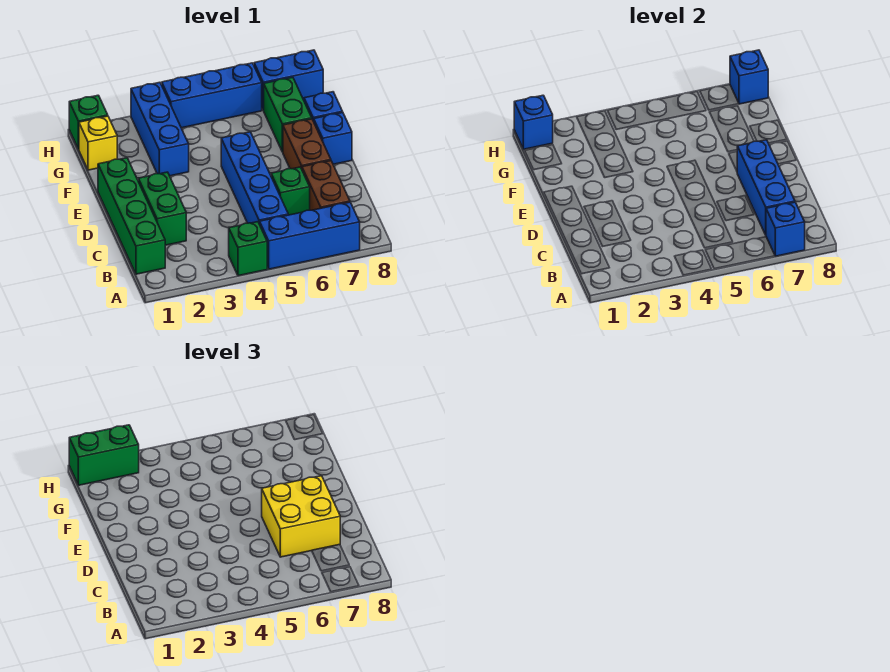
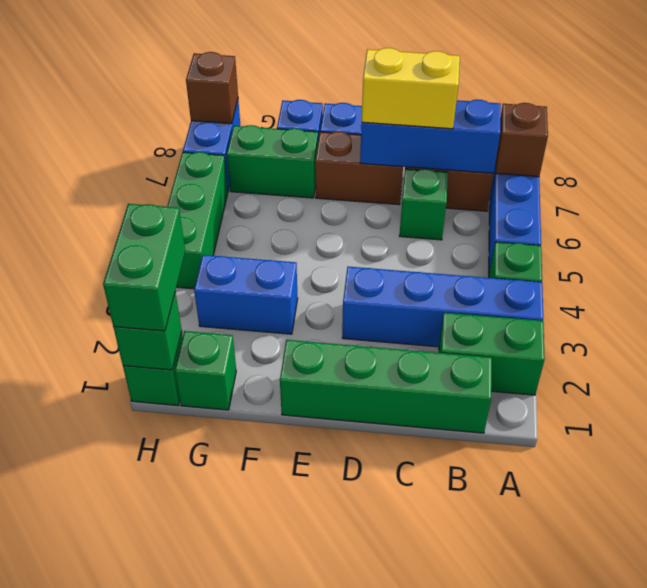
blue 1x1 brick [766,202,805,256] -> brown 1x1 brick [496,103,548,177]
blue 1x4 brick [221,132,288,224] -> blue 1x4 brick moved to [342,267,543,347]
green 1x2 brick [138,172,186,245] -> green 1x2 brick moved to [439,313,545,395]
yellow 2x2 brick [262,476,340,557] -> yellow 1x2 brick [362,48,460,129]
blue 1x3 brick [131,82,189,176] -> blue 1x2 brick [194,255,298,334]
yellow 1x1 brick [79,116,117,170] -> green 1x1 brick [175,331,236,410]
blue 1x1 brick [514,95,553,149] -> green 1x1 brick [113,292,182,370]
blue 1x3 brick [162,63,262,128] -> green 1x3 brick [167,152,228,289]
blue 1x1 brick [730,50,768,104] -> brown 1x1 brick [186,52,238,124]

